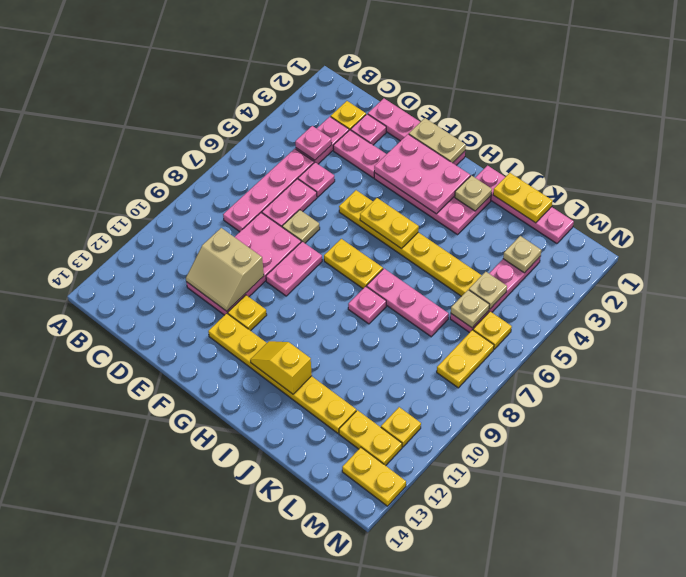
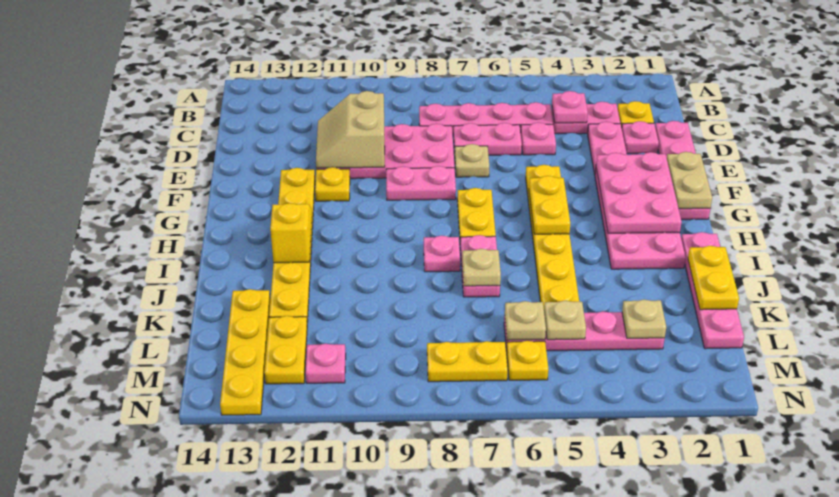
tan 1x1 plate [455,176,492,211] -> tan 1x1 plate moved to [462,249,501,286]
pink 1x3 plate [367,269,449,337] -> pink 1x2 plate [460,235,500,297]
yellow 1x1 plate [381,407,421,447] -> pink 1x1 plate [305,344,346,383]
yellow 1x2 plate [342,447,406,506] -> yellow 1x4 plate [220,289,270,415]

